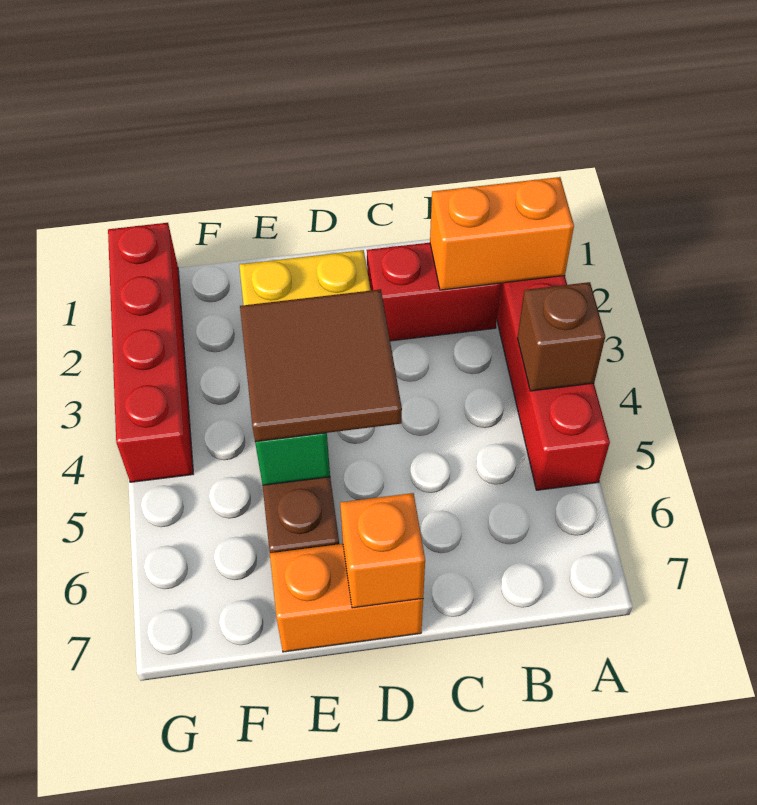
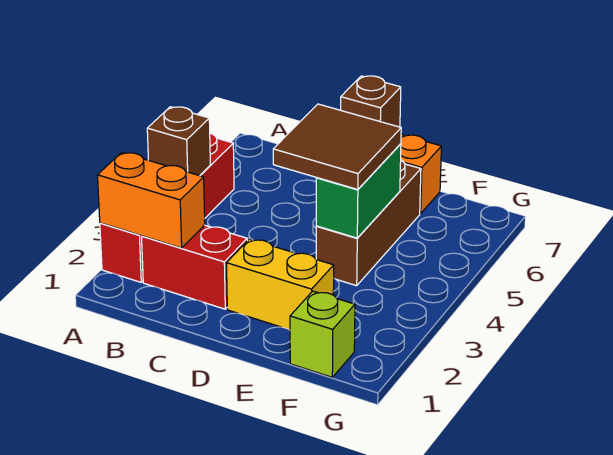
orange 1x1 brick [340,493,425,608] -> brown 1x1 brick [341,76,401,127]
none -> lime 1x1 brick [290,291,355,377]
red 1x4 brick [108,223,193,482] -> none

